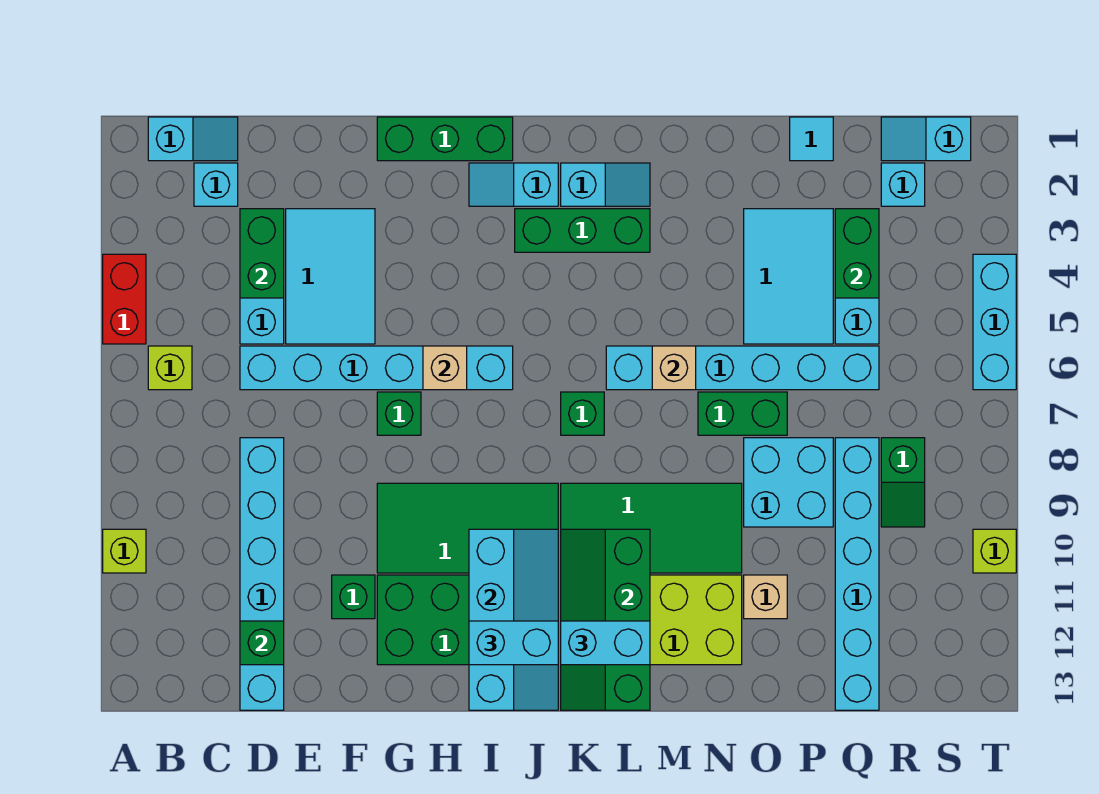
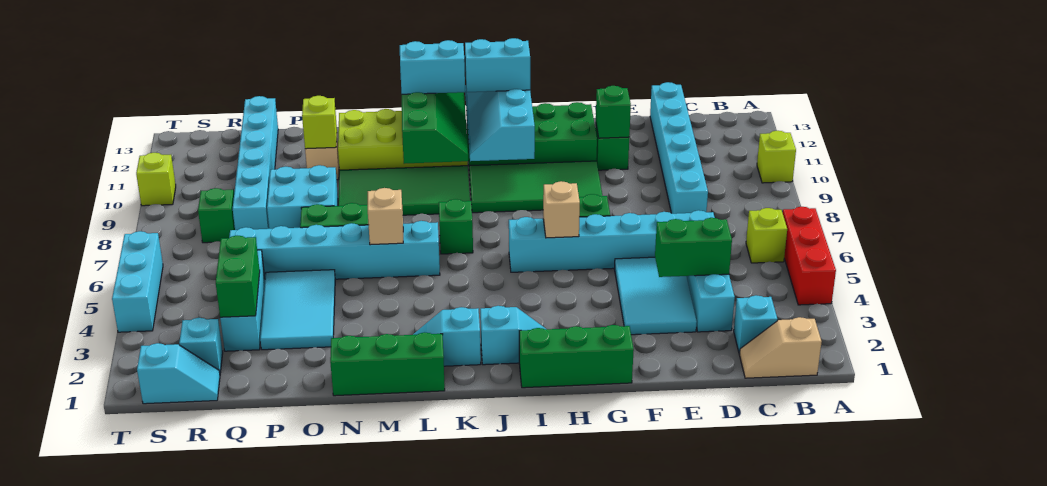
red 1x2 brick [103,254,146,344] -> red 1x3 brick [783,207,836,305]
cyan 1x2 slope [148,117,238,161] -> tan 1x2 slope [739,317,822,378]
green 1x2 brick [240,209,284,298] -> green 1x2 brick turned to [655,218,732,277]
green 1x1 brick [240,621,284,665] -> green 1x1 brick moved to [596,86,631,138]
green 1x3 brick [515,209,650,252] -> green 1x3 brick moved to [330,332,445,396]
none -> lime 1x1 brick [302,96,337,149]
cyan 1x1 tile [790,117,833,161] -> none

